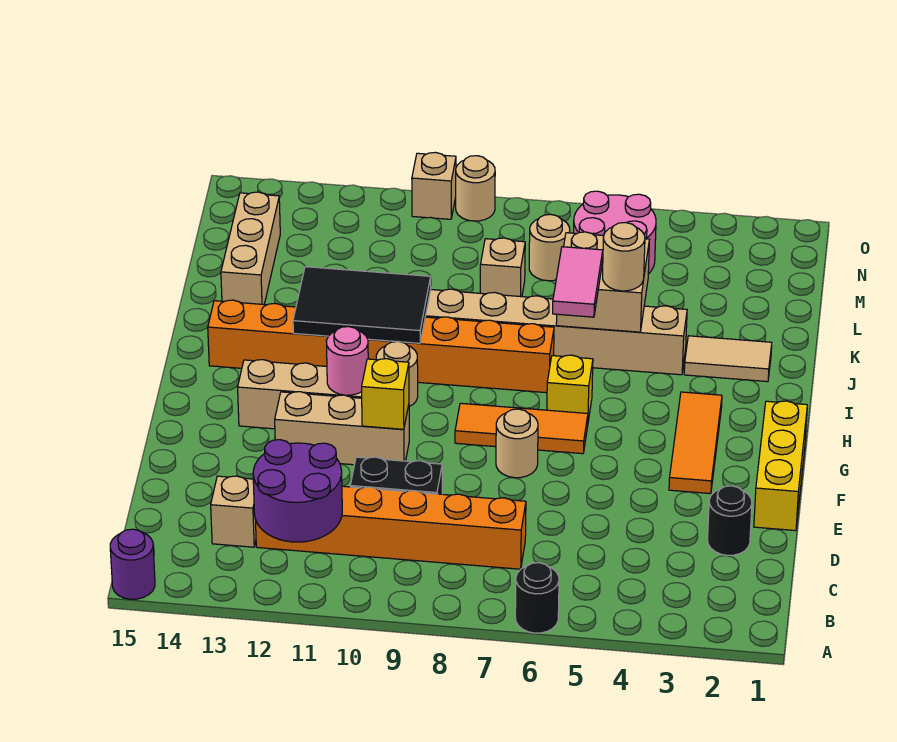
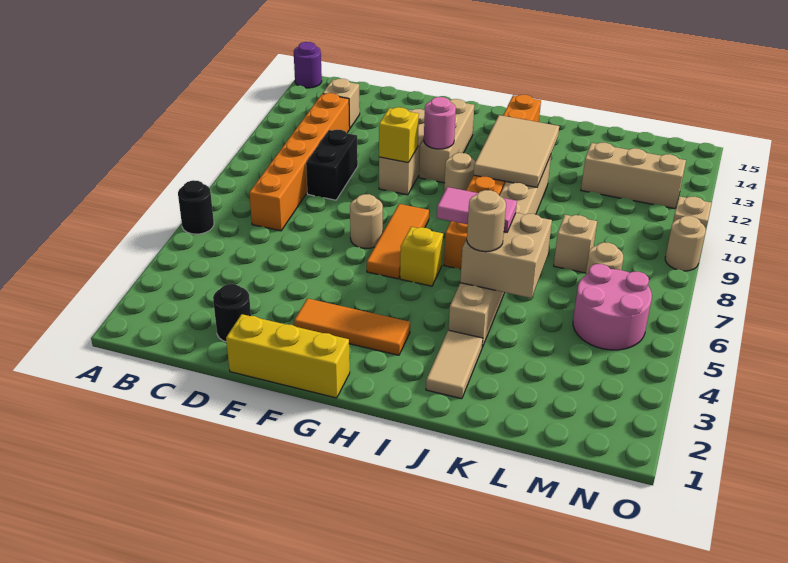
purple 2x2 round brick [253,440,342,542] -> none
black 2x3 tile [293,267,431,343] -> tan 2x3 tile [474,115,559,187]
tan 1x3 brick [221,192,280,304] -> tan 1x3 brick moved to [581,143,686,209]

